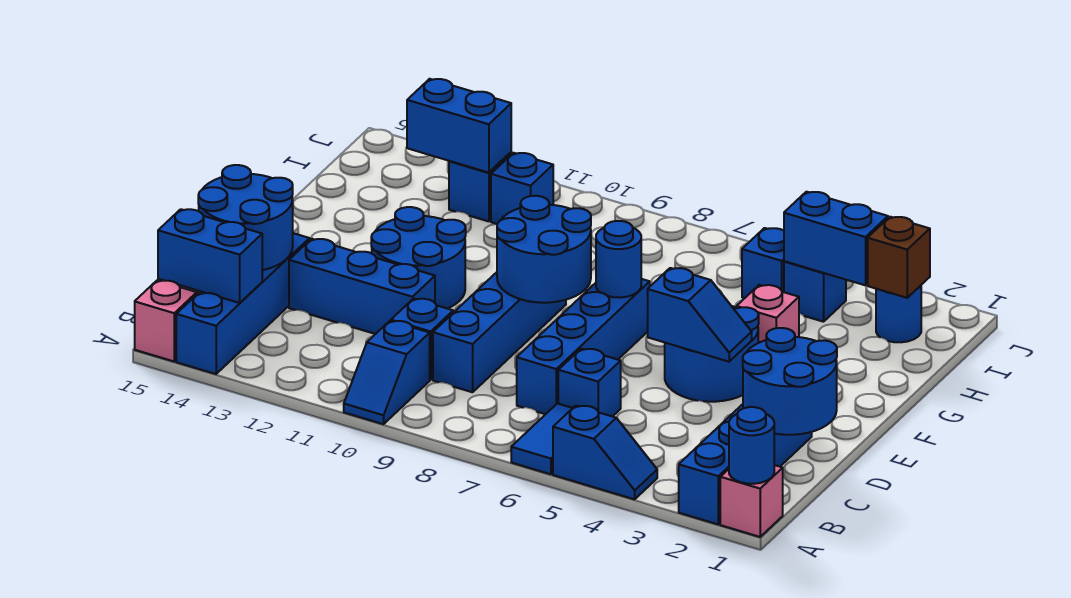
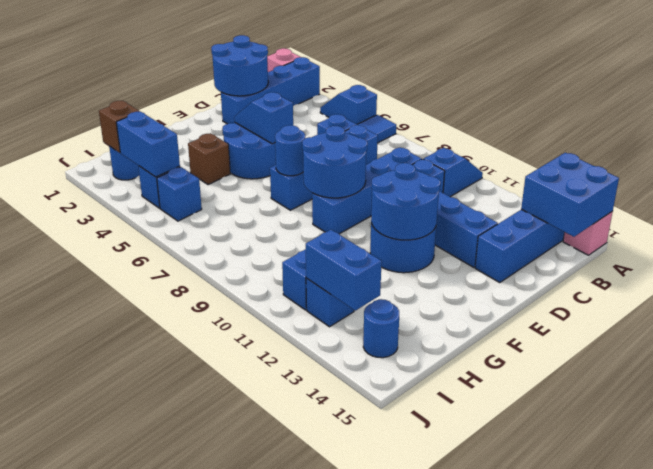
blue 1x1 round brick [729,407,774,484] -> blue 1x1 round brick moved to [363,299,399,358]
blue 1x2 brick [158,209,262,303] -> blue 2x2 brick [521,153,619,237]
blue 2x2 round brick [198,165,293,270] -> blue 2x2 round brick moved to [371,163,440,240]
pink 1x1 brick [737,285,799,343] -> brown 1x1 brick [188,133,230,185]

